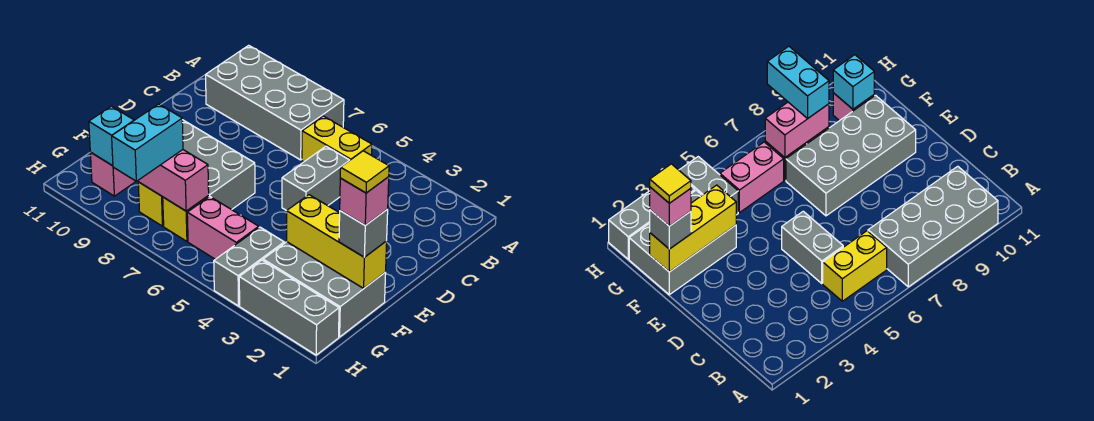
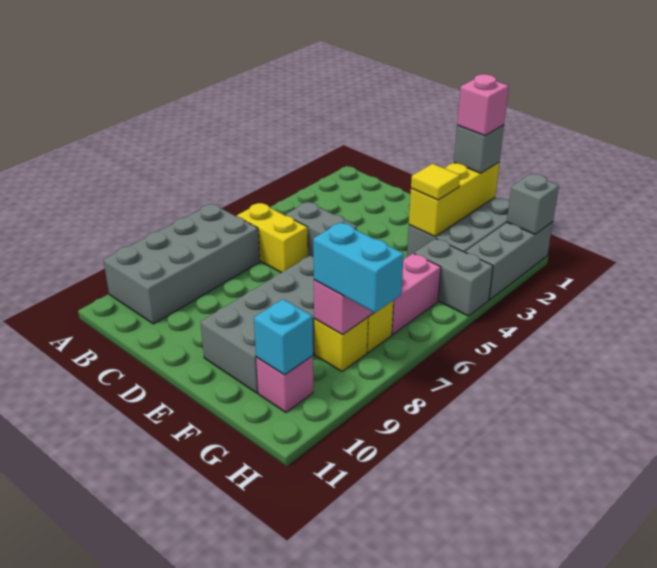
yellow 1x2 brick [302,116,372,162] -> yellow 1x2 brick turned to [237,203,308,273]
yellow 1x1 tile [340,151,389,193] -> yellow 1x1 tile moved to [411,164,460,200]
none -> grey 1x1 brick [507,174,559,234]

